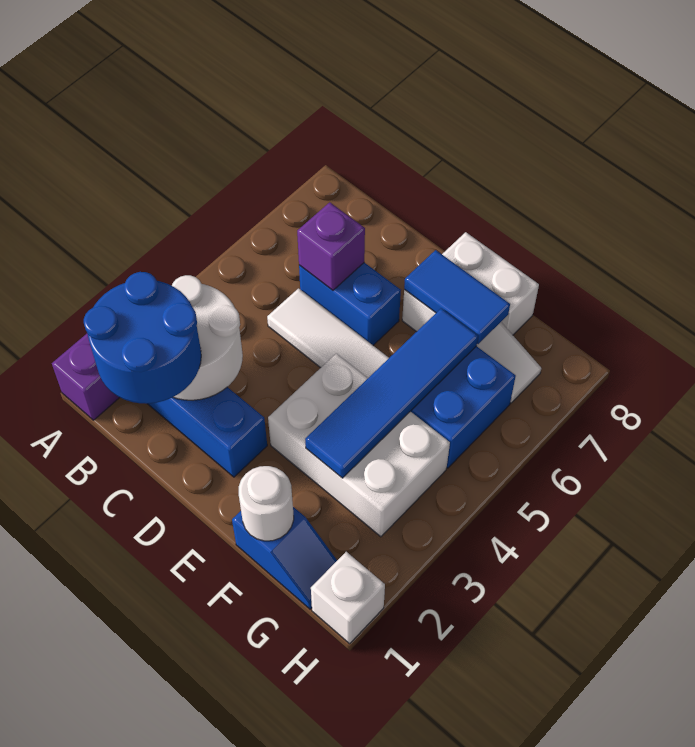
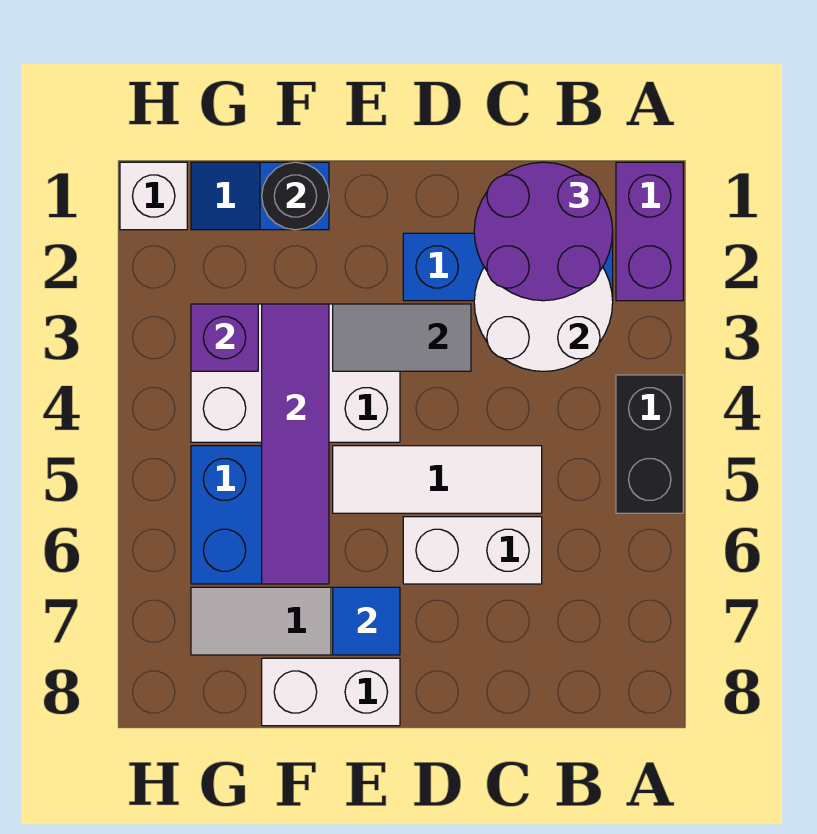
none -> black 1x2 brick [616,375,683,513]
blue 2x2 round brick [84,272,201,404] -> purple 2x2 round brick [474,162,613,301]
blue 1x2 brick [299,263,401,345] -> white 1x2 brick [403,517,542,584]
purple 1x1 brick [297,202,365,290] -> purple 1x1 brick moved to [191,304,258,371]
none -> grey 1x2 tile [333,304,471,371]
blue 1x2 tile [404,250,510,344] -> blue 1x1 tile [333,587,400,655]
white 1x1 round brick [239,466,294,541] -> black 1x1 round brick [262,162,329,230]
blue 1x4 tile [305,308,478,478] -> purple 1x4 tile [262,304,329,584]

